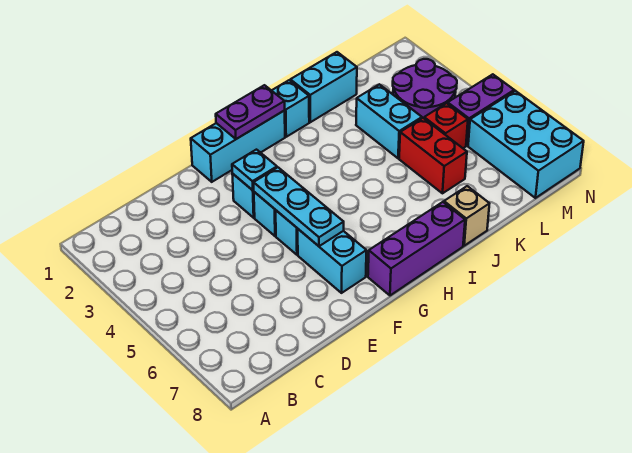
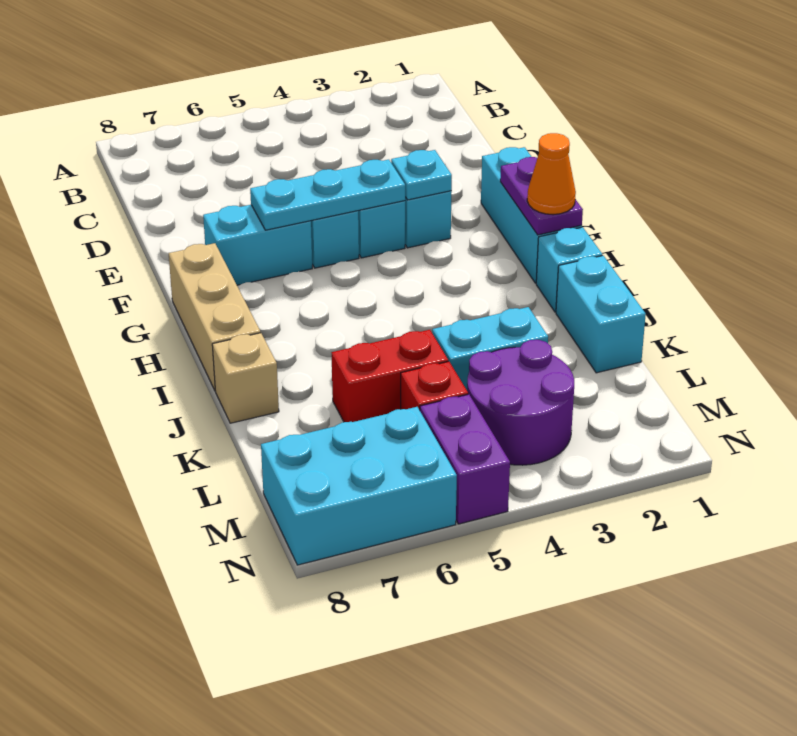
purple 1x3 brick [368,202,465,295] -> tan 1x3 brick [169,243,260,390]
none -> orange 1x1 cone [527,133,576,215]

